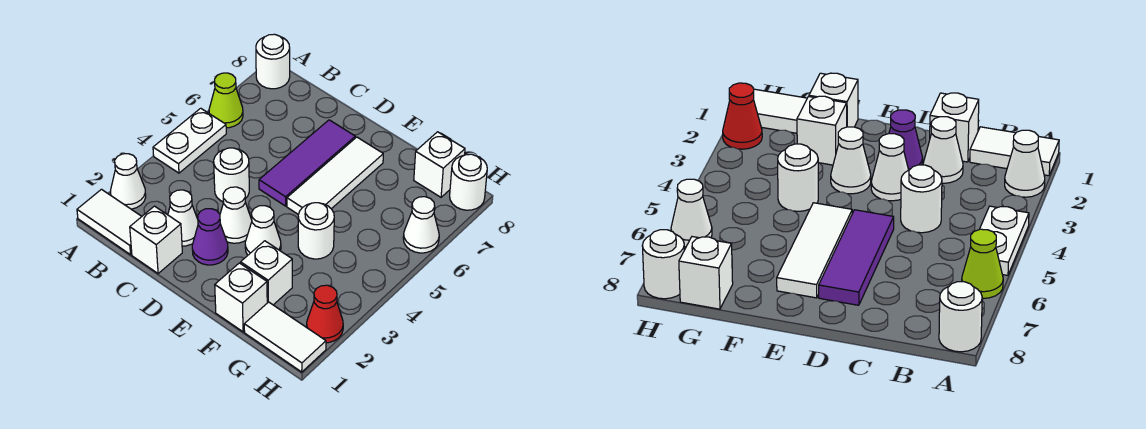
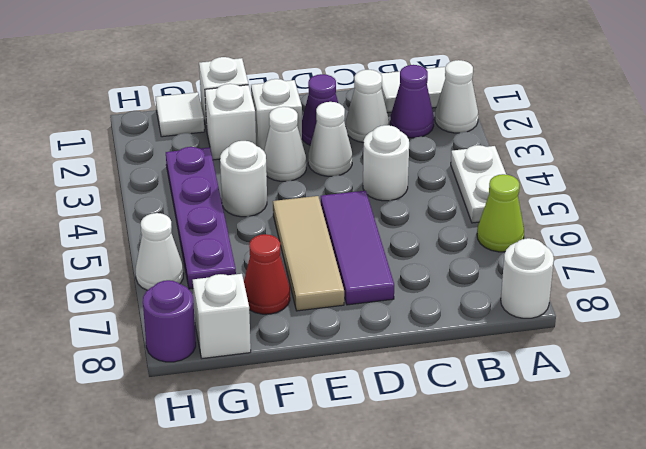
none -> purple 1x1 cone [390,65,434,138]
white 1x1 brick [130,206,182,274] -> white 1x1 brick moved to [251,79,302,151]
white 1x3 tile [287,137,383,214] -> tan 1x3 tile [273,196,344,311]
white 1x2 tile [244,302,326,372] -> white 1x1 tile [156,92,204,137]
none -> purple 1x4 plate [166,147,236,289]
red 1x1 cone [307,285,343,343] -> red 1x1 cone moved to [244,234,290,314]
white 1x1 round brick [450,154,487,210] -> purple 1x1 round brick [143,280,196,362]

